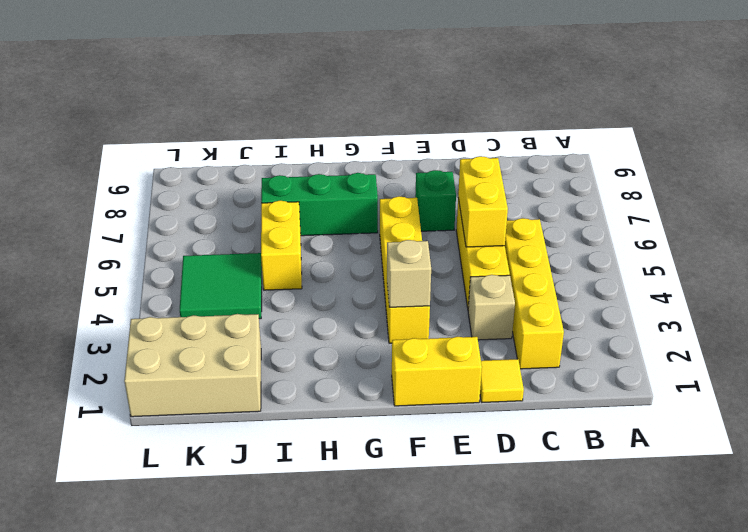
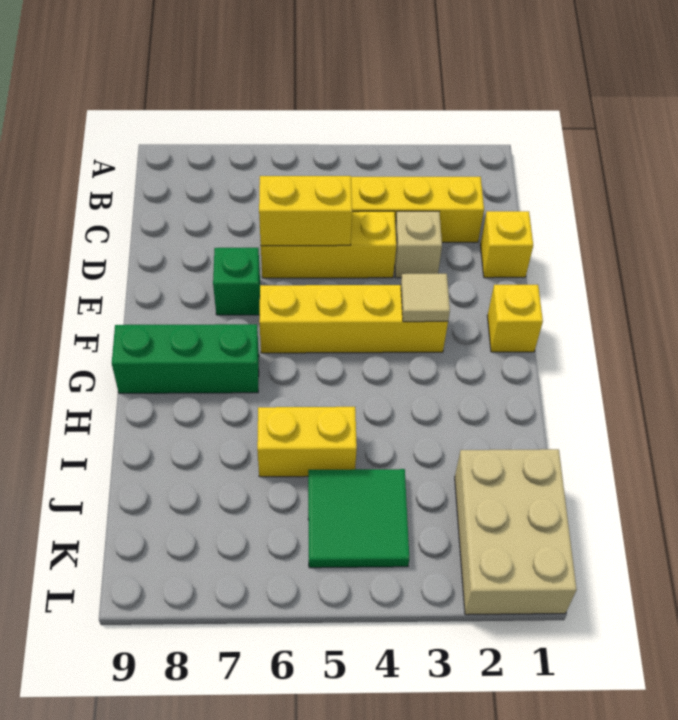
yellow 1x1 tile [480,359,524,402] -> yellow 1x1 brick [480,211,533,278]
yellow 1x2 brick [392,337,482,406] -> yellow 1x1 brick [487,285,543,352]
tan 1x1 brick [387,240,431,307] -> tan 1x1 tile [401,274,450,322]
green 1x3 brick [261,173,378,236] -> green 1x3 brick turned to [112,324,259,393]

